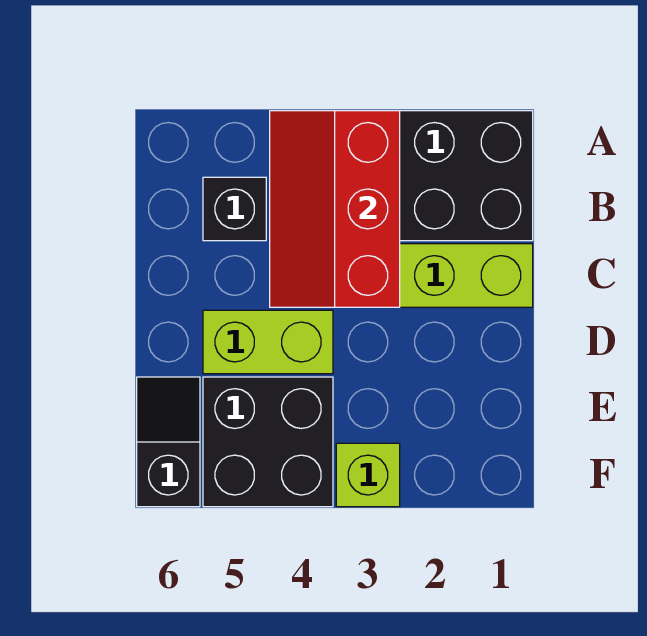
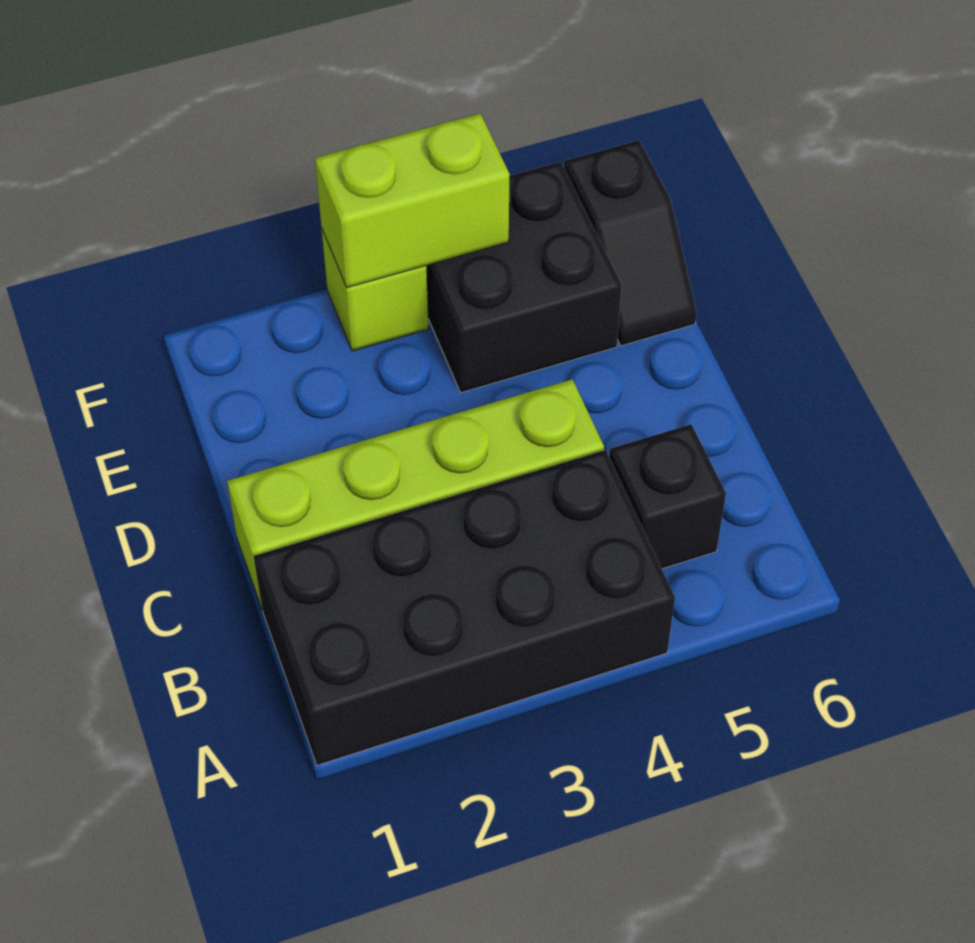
red 2x3 slope [270,111,400,307] -> none
lime 1x2 brick [203,310,333,374] -> lime 1x2 brick moved to [315,114,510,288]

